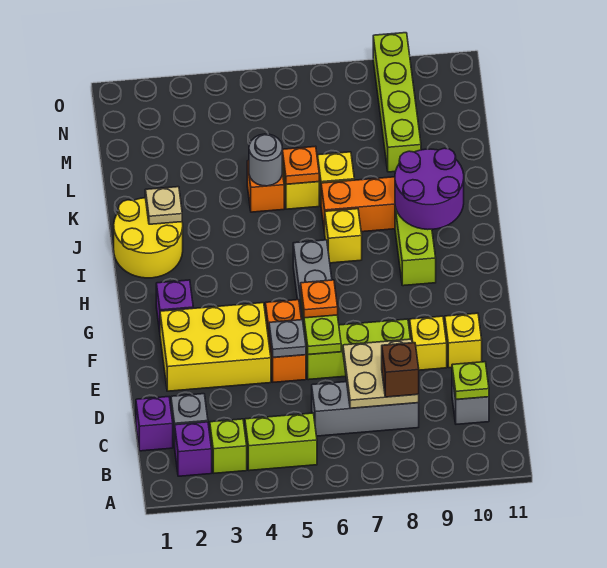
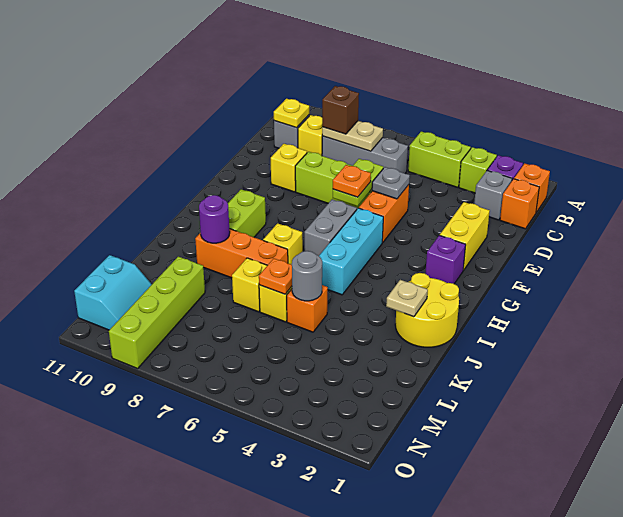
none -> orange 1x1 brick [514,163,550,212]
purple 1x1 brick [136,397,173,451] -> orange 1x1 brick [500,179,539,229]
tan 2x2 plate [343,339,419,408] -> tan 1x2 plate [322,121,383,151]
lime 1x1 plate [452,362,489,400] -> yellow 1x1 plate [274,99,309,128]
yellow 2x3 brick [160,303,271,391] -> yellow 1x2 brick [440,202,490,270]
yellow 1x1 brick [445,313,482,368] -> yellow 1x1 brick moved to [298,115,322,156]
none -> cyan 1x3 brick [319,208,383,295]
purple 2x2 round brick [395,148,464,230] -> purple 1x1 round brick [199,195,230,243]
none -> cyan 2x2 slope [74,255,152,330]

